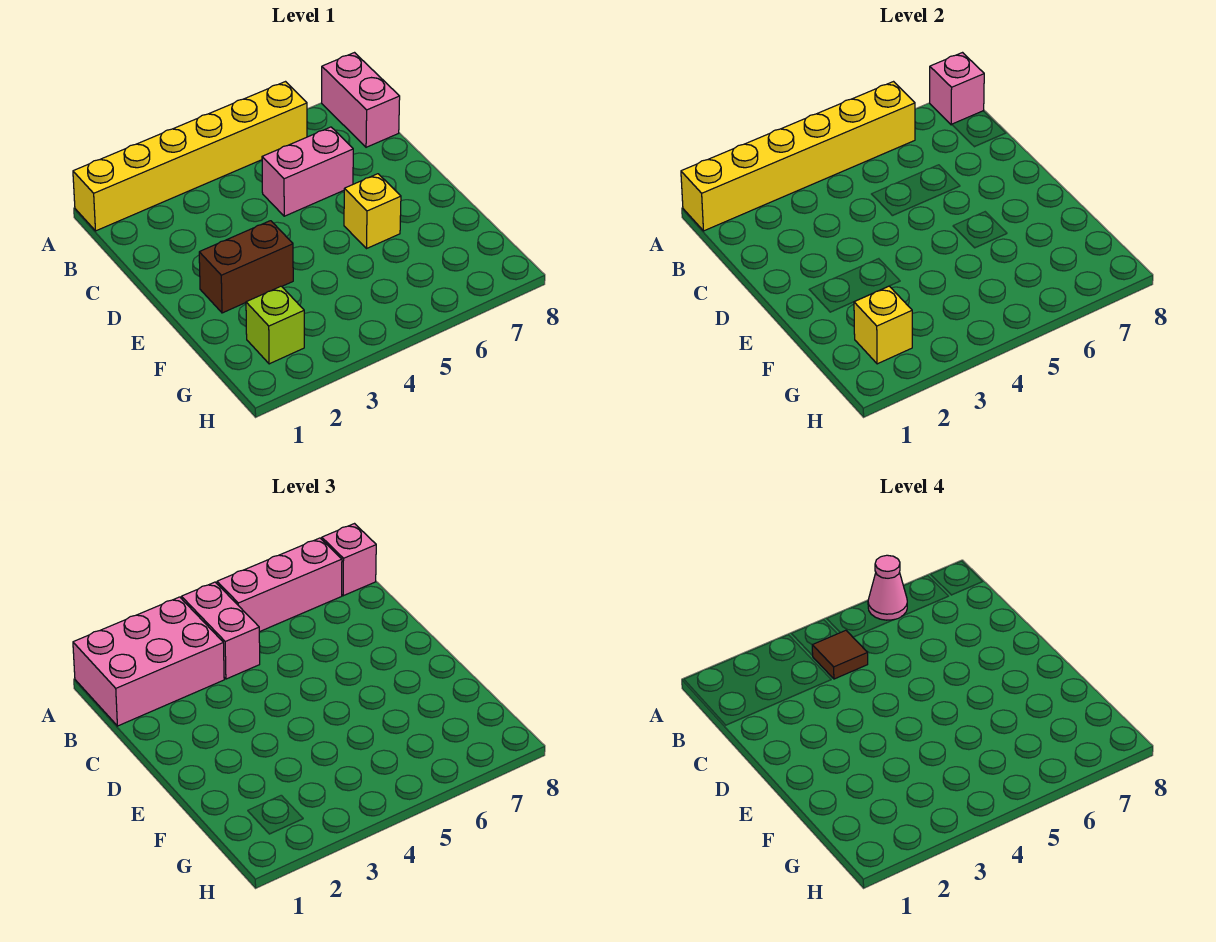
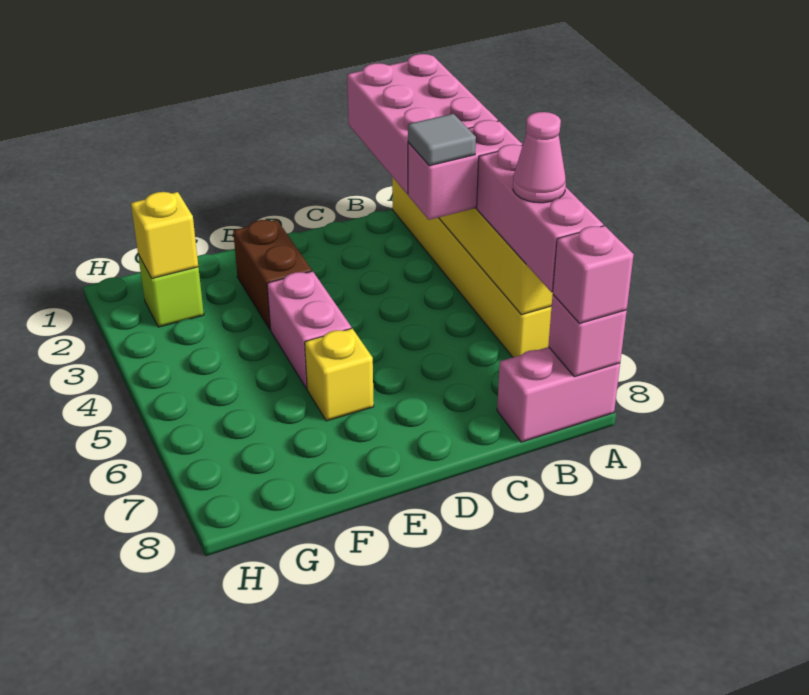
brown 1x1 tile [812,630,868,679] -> grey 1x1 tile [408,114,476,166]
pink 1x2 brick [262,127,353,216] -> pink 1x2 brick moved to [267,271,351,389]

